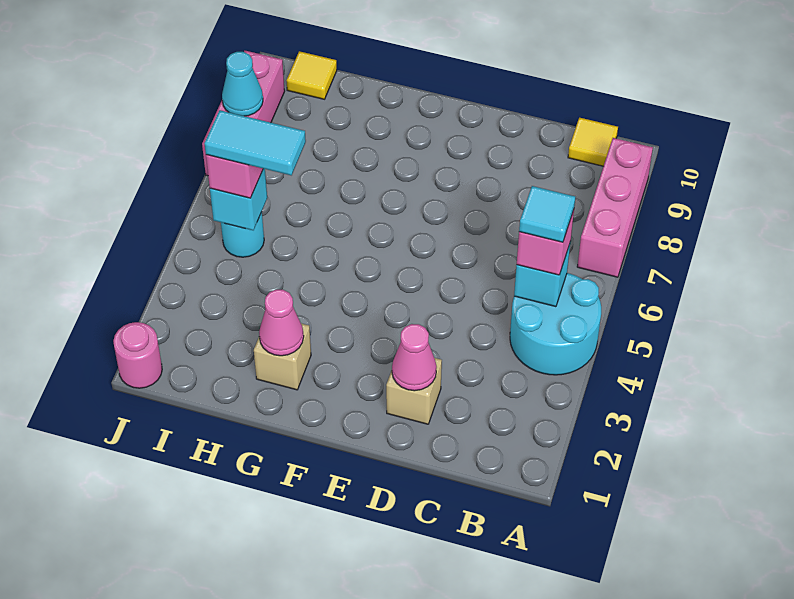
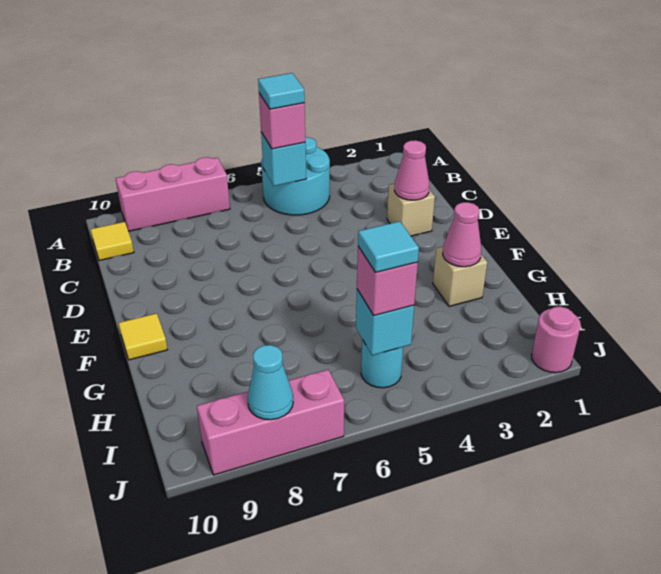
cyan 1x2 tile [204,110,306,175] -> cyan 1x1 tile [358,221,419,272]
yellow 1x1 tile [286,51,337,99] -> yellow 1x1 tile moved to [118,313,168,360]

